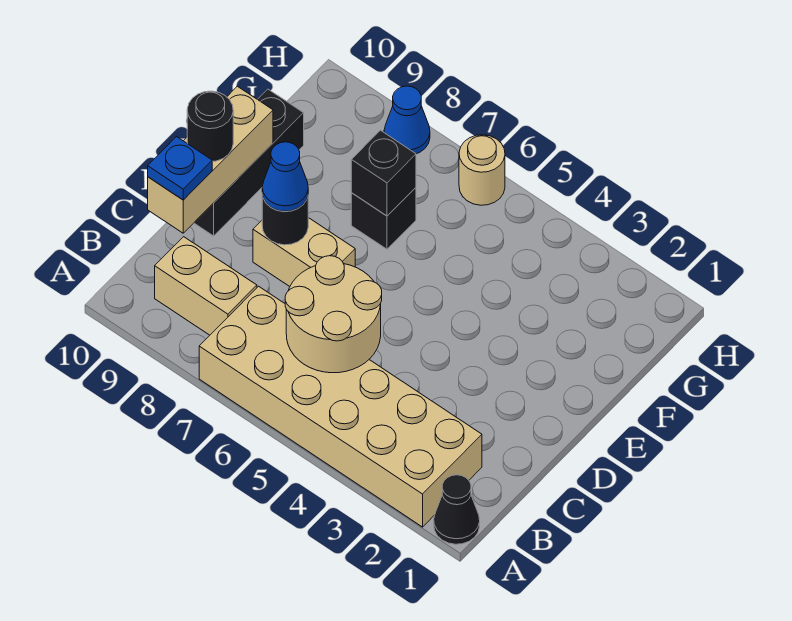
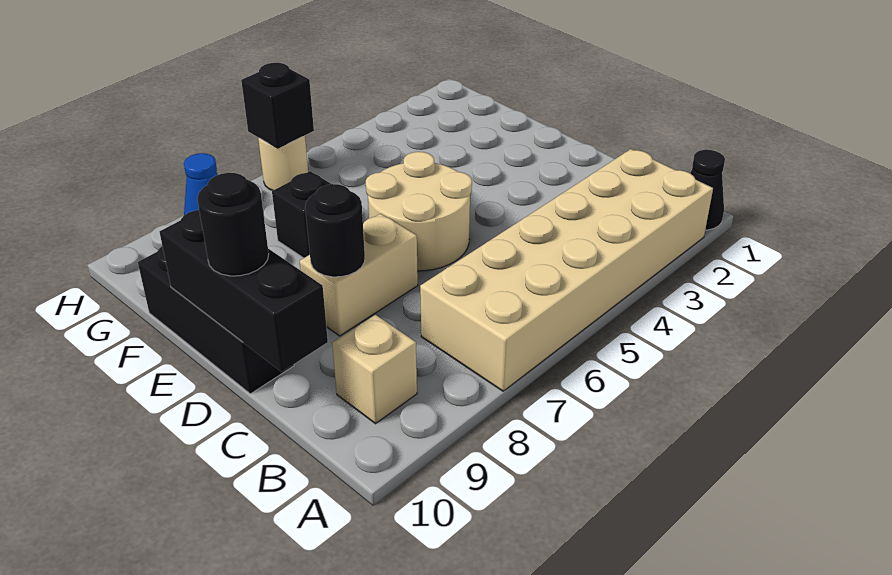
tan 2x2 round brick [285,256,382,373] -> tan 2x2 round brick moved to [366,152,472,271]
tan 1x2 brick [155,237,257,335] -> tan 1x1 brick [332,315,417,424]
tan 1x3 brick [148,86,273,233] -> black 1x3 brick [160,210,328,372]
blue 1x1 plate [148,137,212,200] -> none
blue 1x1 cone [262,142,308,212] -> none
black 1x1 brick [351,130,416,216] -> black 1x1 brick moved to [241,63,314,149]

